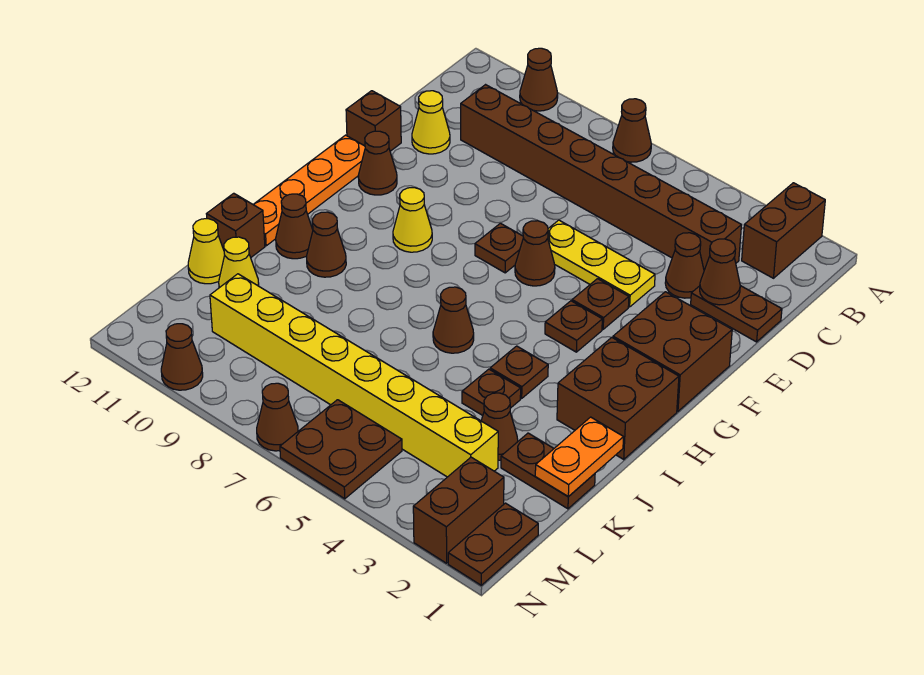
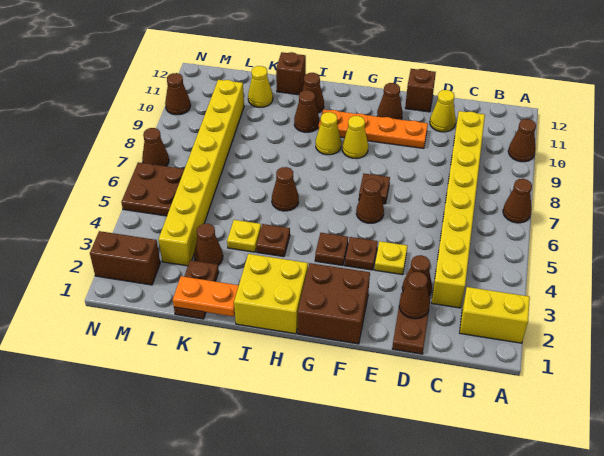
brown 1x2 brick [742,183,825,278] -> yellow 1x2 brick [460,287,530,343]
brown 1x8 brick [461,85,741,270] -> yellow 1x8 brick [431,111,485,308]
yellow 1x3 plate [548,220,655,307] -> yellow 1x1 plate [375,241,407,275]
orange 1x4 plate [253,135,365,246] -> orange 1x4 plate moved to [318,109,428,148]
brown 2x2 brick [557,337,679,459] -> yellow 2x2 brick [234,254,308,334]
brown 1x1 plate [462,369,521,415] -> yellow 1x1 plate [227,220,261,252]
yellow 1x1 cone [188,219,225,284] -> yellow 1x1 cone moved to [316,112,341,155]
brown 1x2 plate [448,503,538,585] -> none

